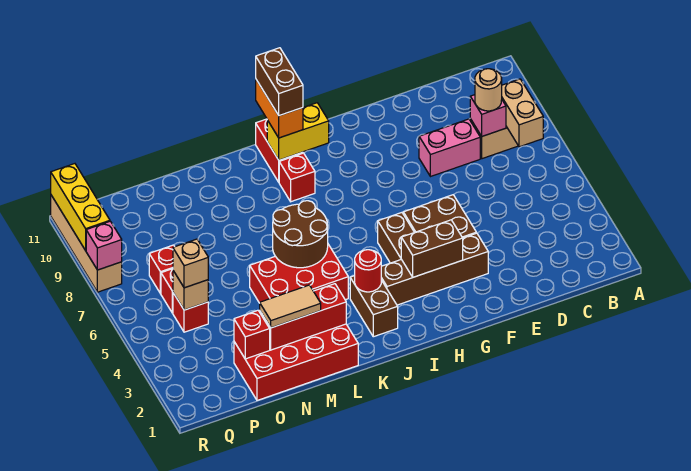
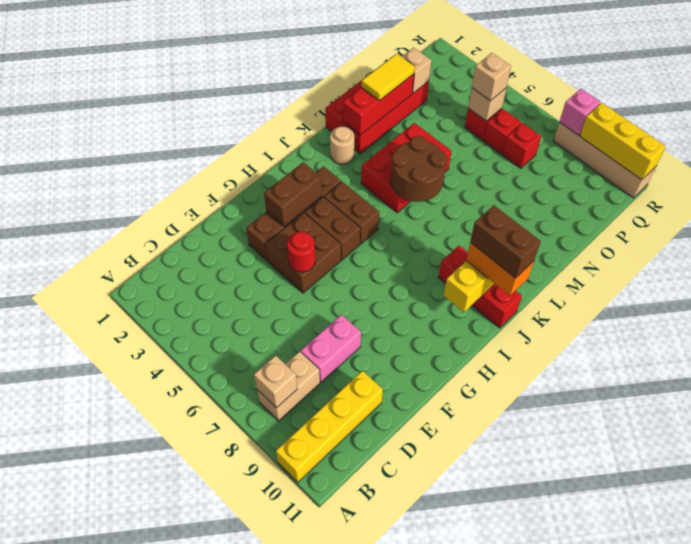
none -> yellow 1x4 brick [276,371,383,482]
tan 1x2 brick [502,79,543,147] -> tan 1x1 brick [254,355,297,408]
pink 1x1 brick [470,95,506,136] -> none
tan 1x1 round brick [475,69,502,111] -> tan 1x1 round brick moved to [330,127,354,164]
brown 1x2 brick [350,276,398,337] -> brown 1x2 brick moved to [324,182,379,244]
red 1x1 round brick [355,250,381,292] -> red 1x1 round brick moved to [287,232,315,272]
tan 1x2 tile [260,285,321,328] -> yellow 1x2 tile [361,54,415,101]
red 1x1 brick [234,310,270,359] -> tan 1x1 brick [402,48,431,93]

